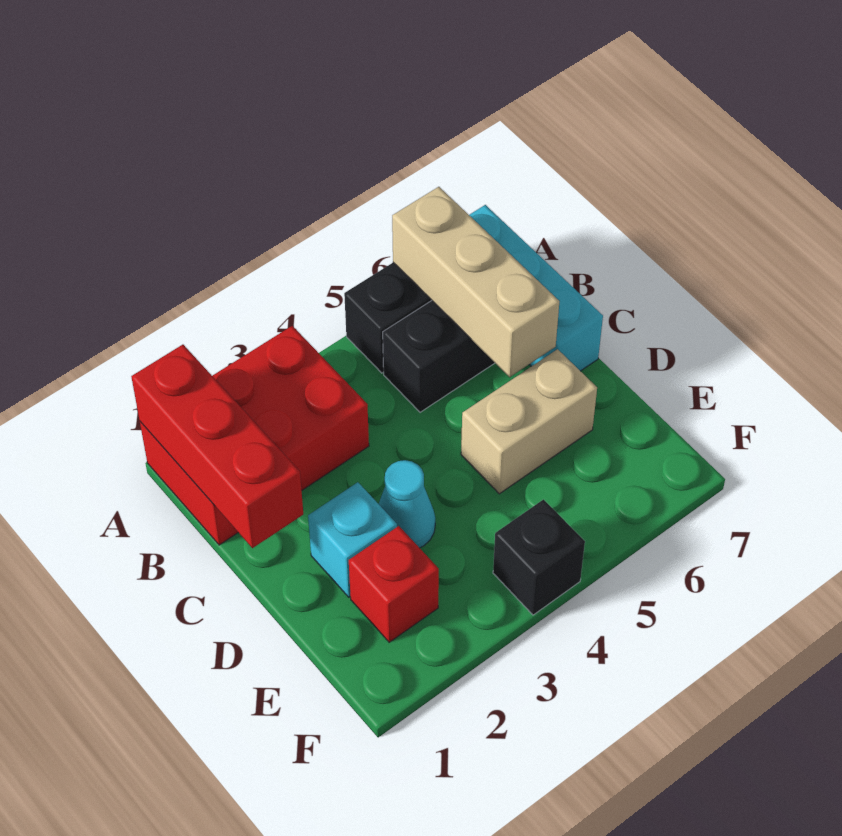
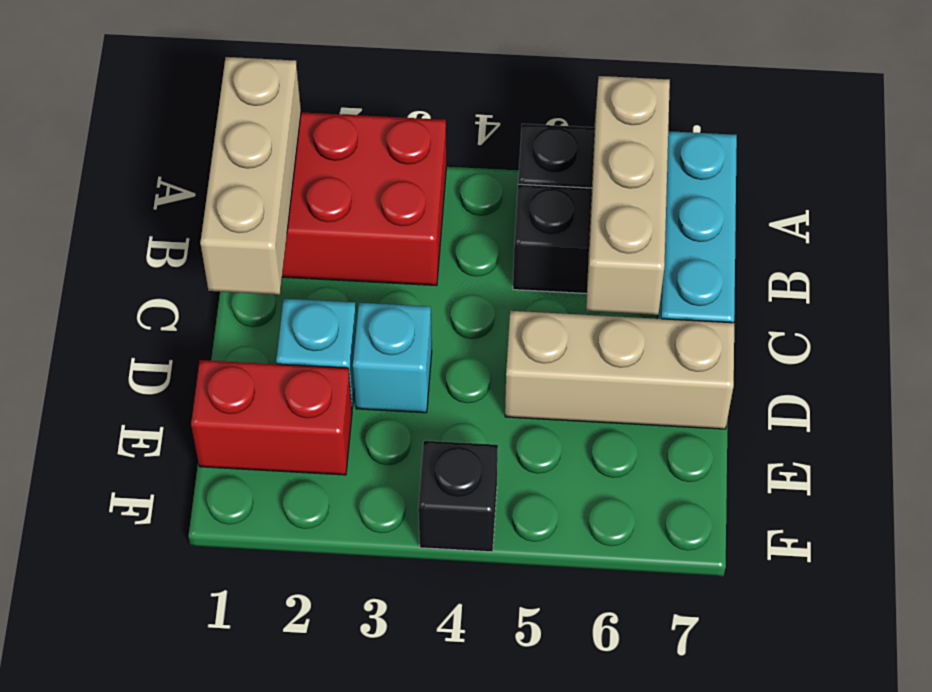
red 1x3 brick [131,345,303,548] -> tan 1x3 brick [200,57,301,295]
cyan 1x1 cone [379,460,435,548] -> cyan 1x1 brick [353,303,432,413]
tan 1x2 brick [461,349,597,494] -> tan 1x3 brick [505,311,734,429]
red 1x1 brick [349,526,439,642] -> red 1x2 brick [191,360,352,475]

